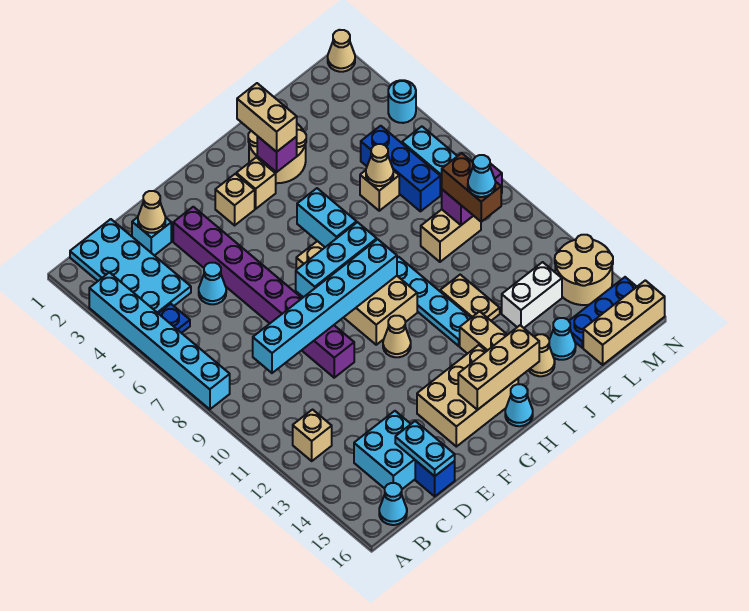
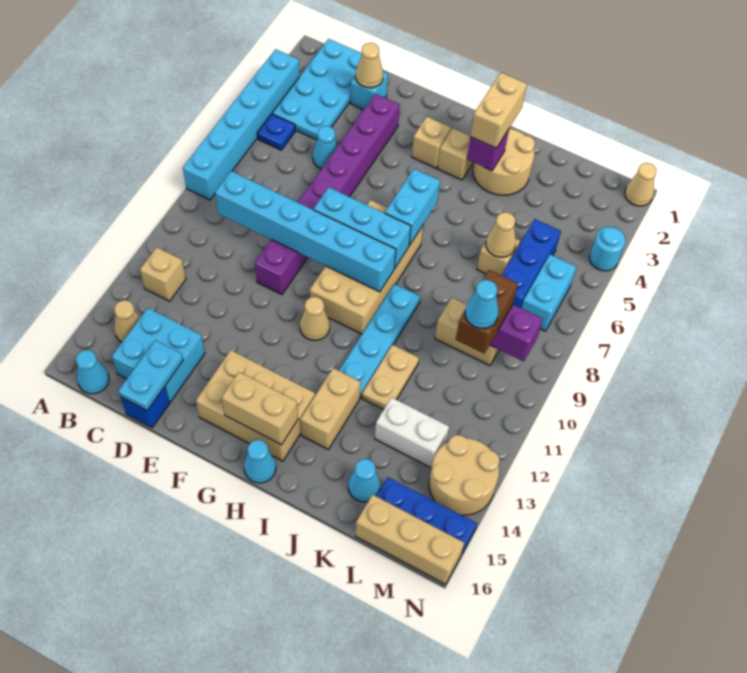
tan 1x3 brick [458,325,539,410] -> tan 1x2 brick [222,372,298,445]
tan 1x1 cone [529,334,555,376] -> tan 1x1 cone moved to [114,300,140,342]

